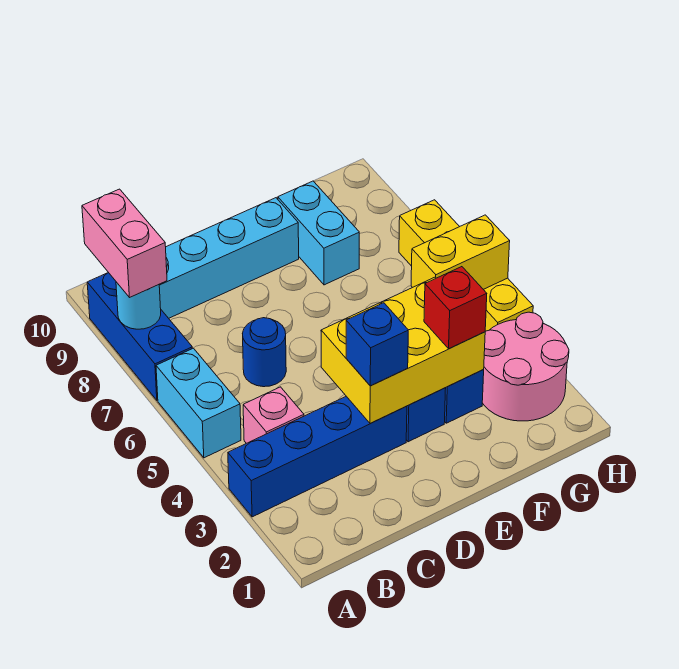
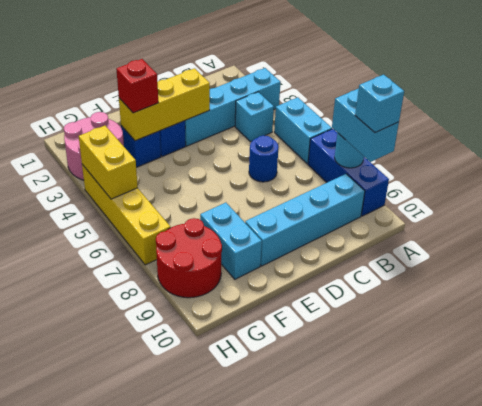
blue 1x4 brick [228,396,407,517] -> cyan 1x4 brick [185,68,280,146]
pink 1x2 brick [82,189,167,298] -> cyan 1x2 brick [332,88,399,162]
none -> cyan 1x1 brick [355,75,404,133]
pink 1x1 brick [243,387,304,443] -> cyan 1x1 brick [235,92,274,142]
yellow 2x3 brick [321,277,485,424] -> yellow 1x3 brick [119,68,210,141]
blue 1x1 brick [346,303,408,386] -> none
yellow 1x2 brick [411,215,510,289] -> yellow 1x2 brick turned to [79,126,138,199]
none -> red 2x2 round brick [156,218,222,298]

